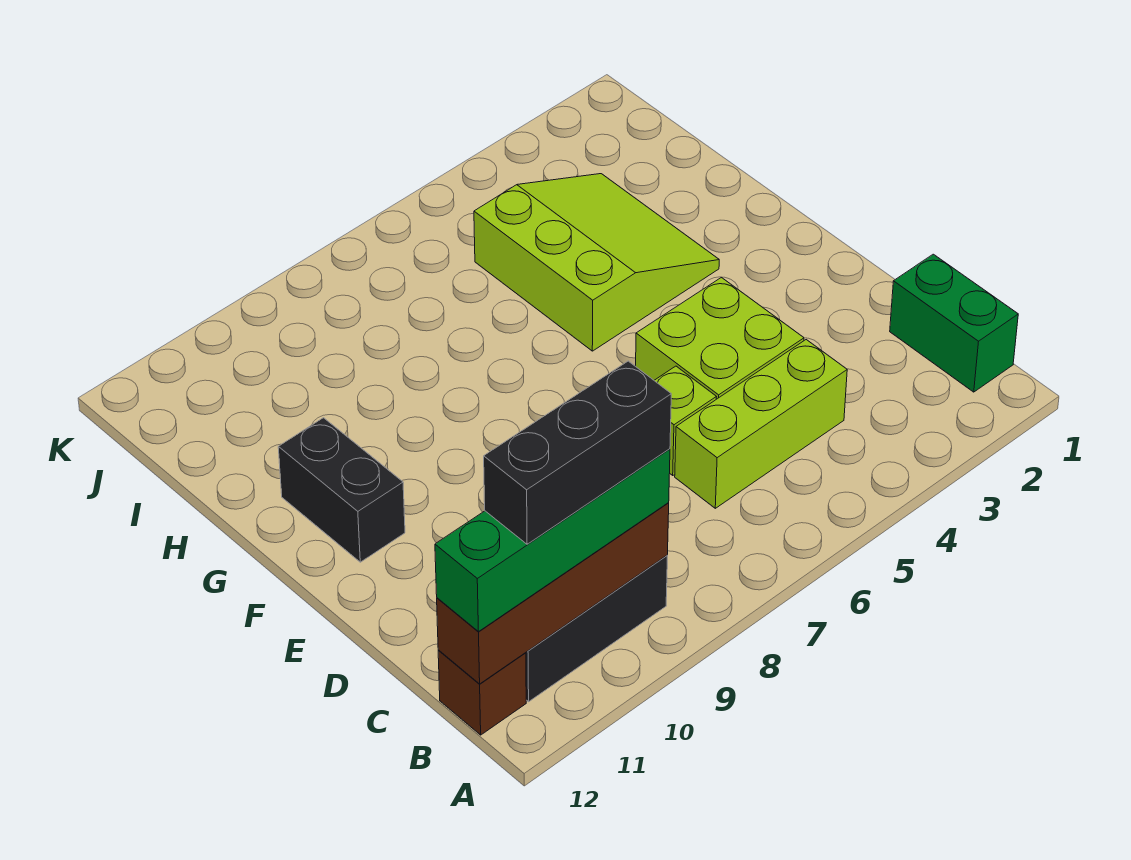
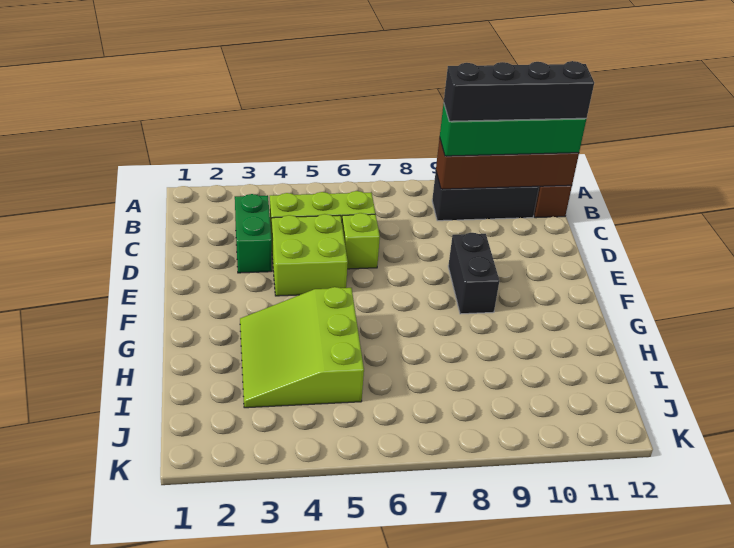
green 1x2 brick [890,254,1018,392] -> green 1x2 brick moved to [235,194,272,273]
black 1x3 brick [484,361,671,544] -> black 1x4 brick [444,61,594,121]
black 1x2 brick [278,418,405,562] -> black 1x2 brick moved to [448,233,499,314]

